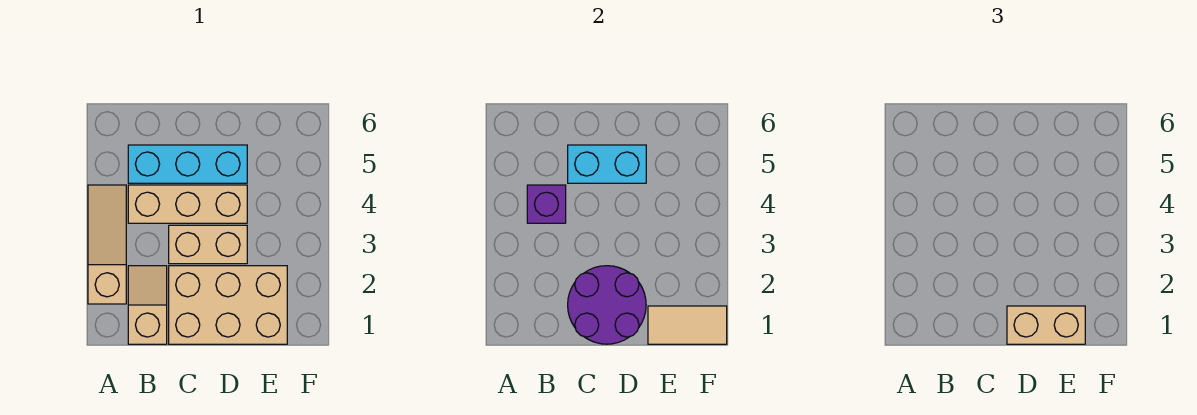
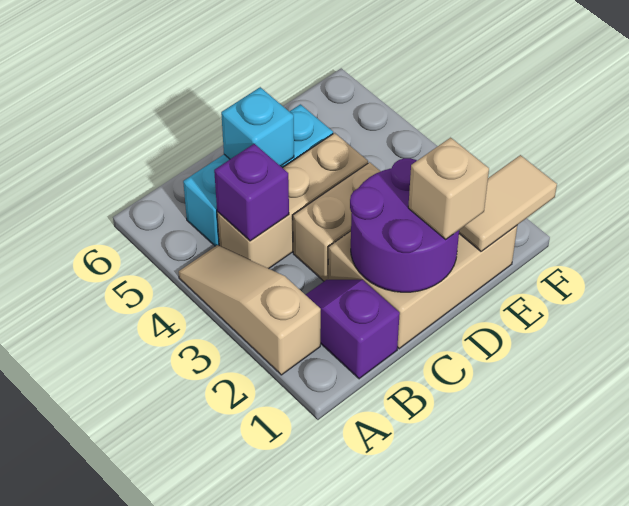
tan 1x2 slope [128,266,167,344] -> purple 1x2 slope [306,280,400,379]
cyan 1x2 brick [568,145,646,183] -> cyan 1x1 brick [221,87,294,166]
tan 1x2 brick [1007,306,1085,344] -> tan 1x1 brick [408,138,489,240]

